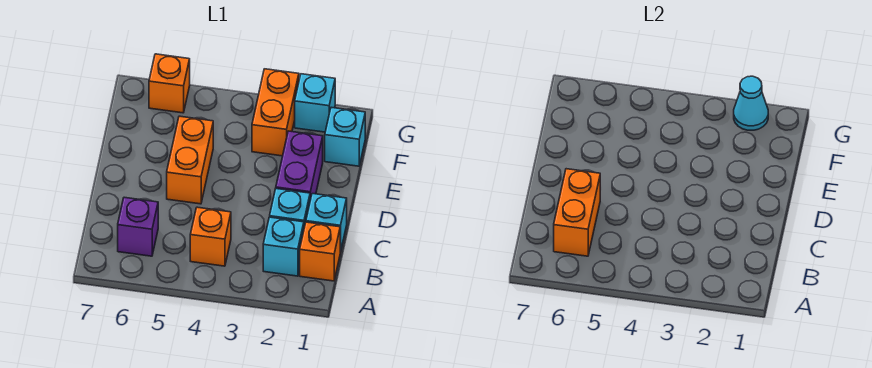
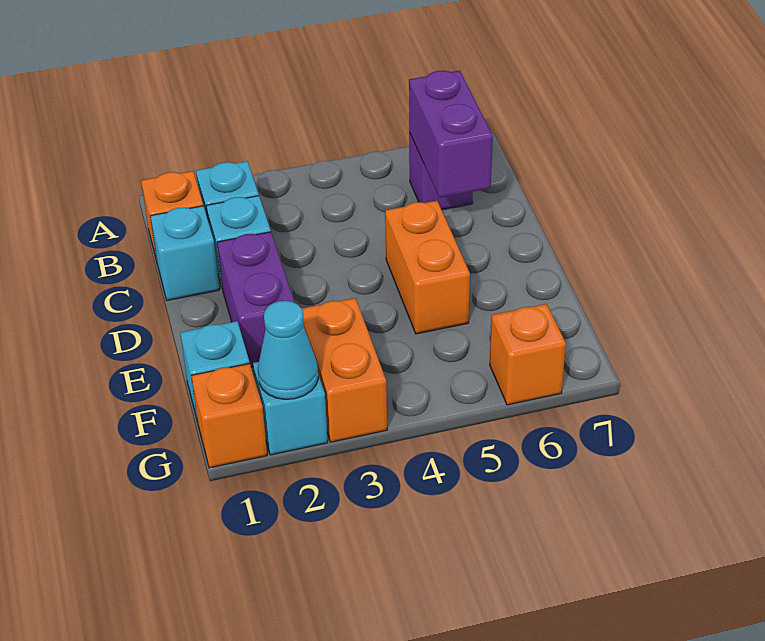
orange 1x1 brick [190,207,231,266] -> orange 1x1 brick moved to [191,364,267,468]
orange 1x2 brick [554,169,600,256] -> purple 1x2 brick [409,71,493,198]

